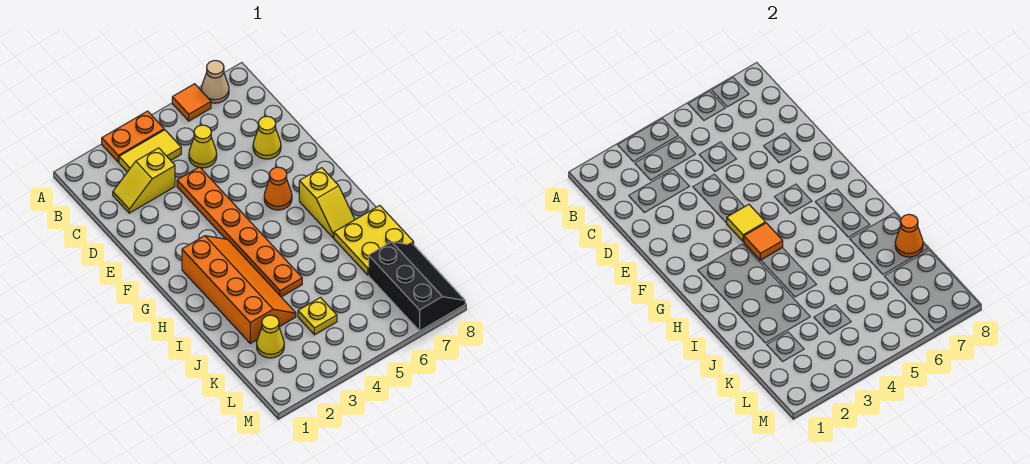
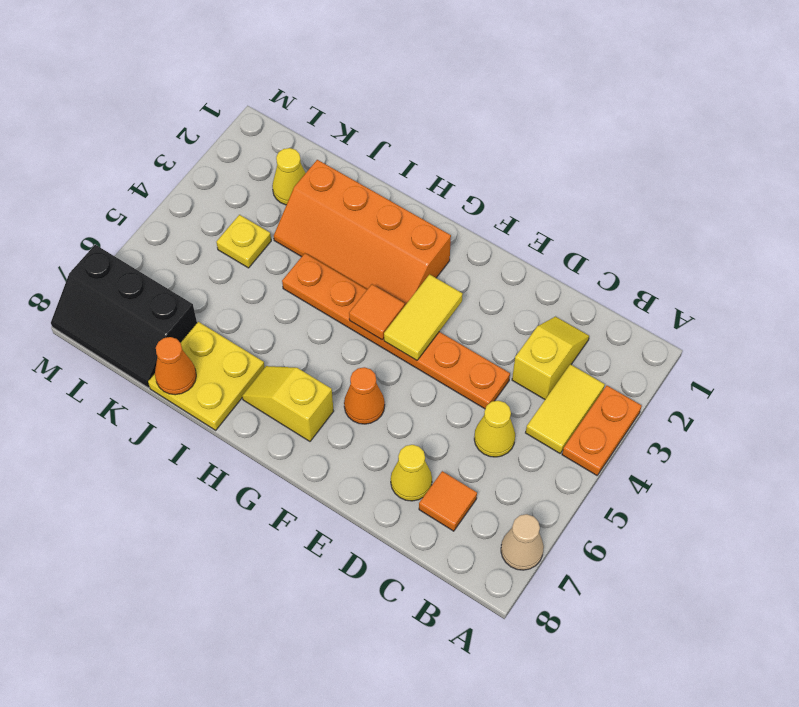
orange 1x1 tile [172,84,211,121] -> orange 1x1 tile moved to [419,471,477,531]
yellow 1x1 tile [727,205,765,242] -> yellow 1x2 tile [384,274,463,360]

